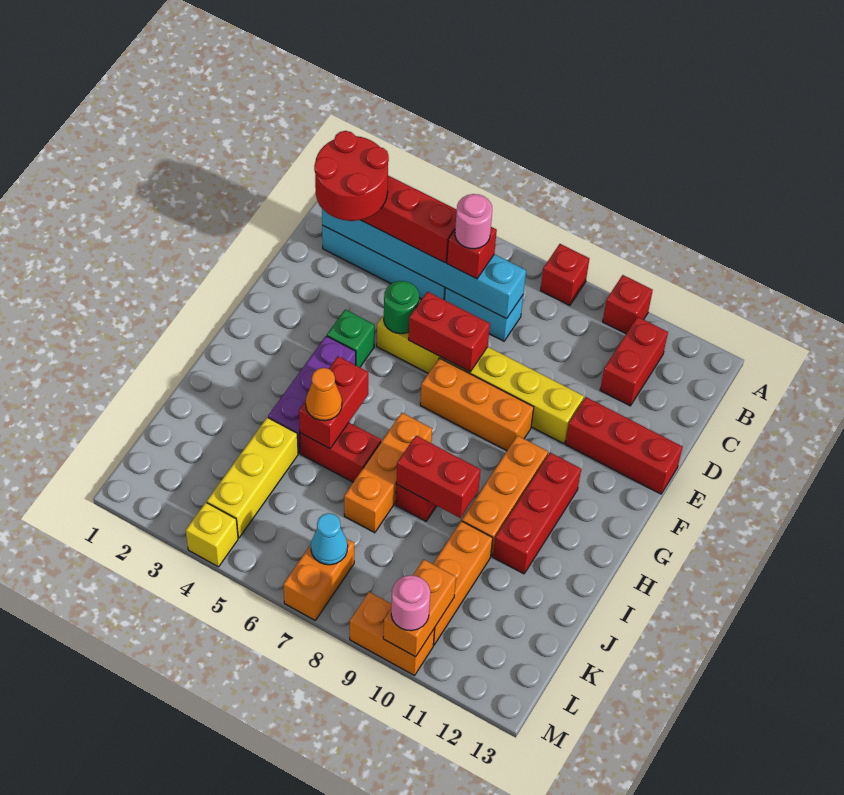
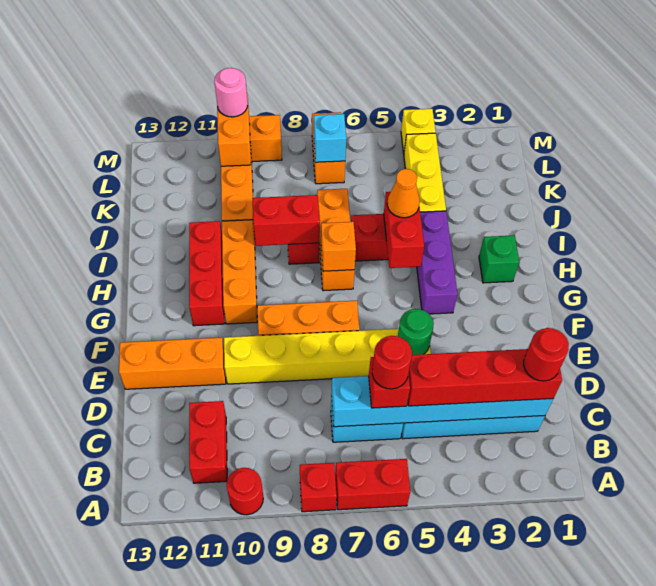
red 1x1 brick [603,275,653,334] -> red 1x1 round brick [227,468,263,515]
red 2x2 round brick [314,131,389,221] -> red 1x1 round brick [524,328,569,381]
pink 1x1 round brick [455,194,492,249] -> red 1x1 round brick [372,336,412,389]
red 1x2 brick [409,292,490,372] -> red 1x2 brick moved to [335,459,410,510]
red 1x3 brick [565,397,682,494] -> orange 1x3 brick [119,337,226,389]
green 1x1 brick [327,310,375,367] -> green 1x1 brick moved to [479,235,519,283]
none -> orange 1x1 brick [321,222,356,271]
cyan 1x1 cone [311,513,348,565] -> cyan 1x1 brick [314,114,346,162]

